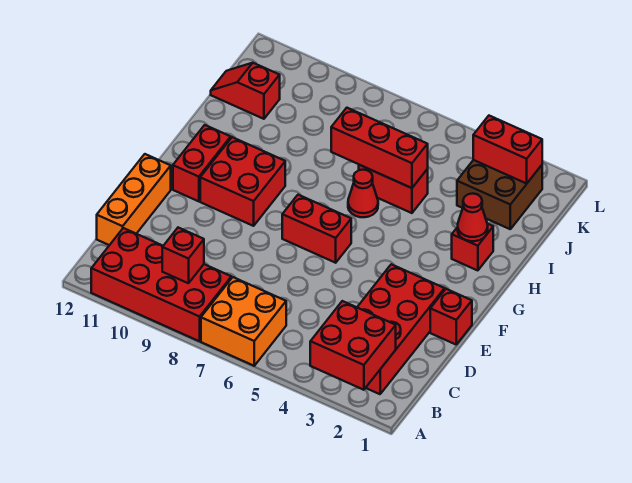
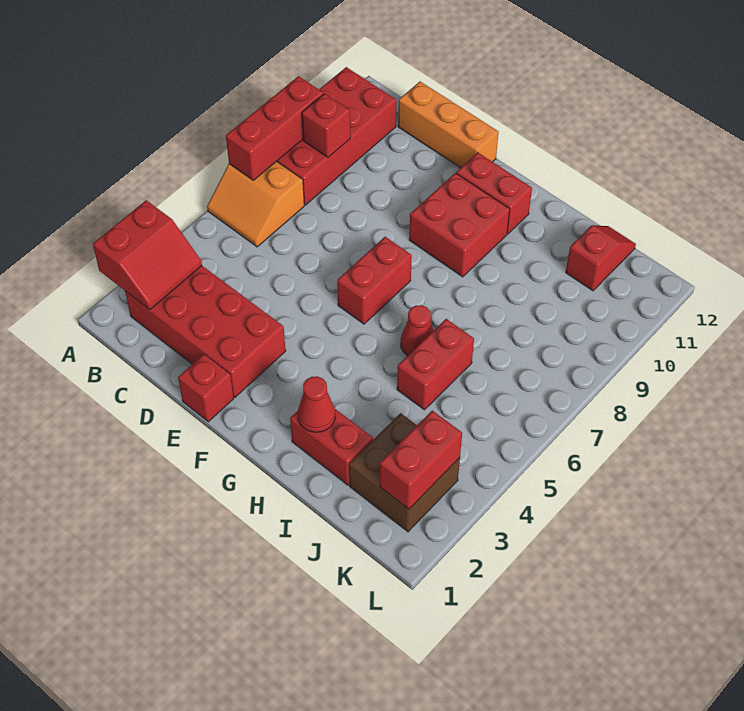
red 2x2 brick [310,301,396,390] -> red 2x2 slope [93,200,202,310]
orange 2x2 brick [201,277,286,366] -> orange 2x2 slope [207,161,304,247]
red 1x1 brick [452,224,493,271] -> red 1x2 brick [290,409,373,485]
red 1x3 brick [331,108,428,188] -> red 1x3 brick moved to [226,76,323,180]

